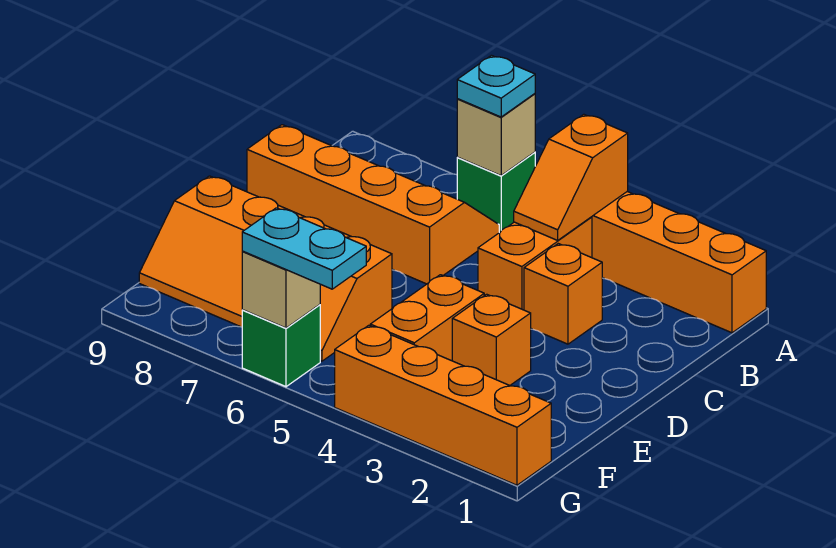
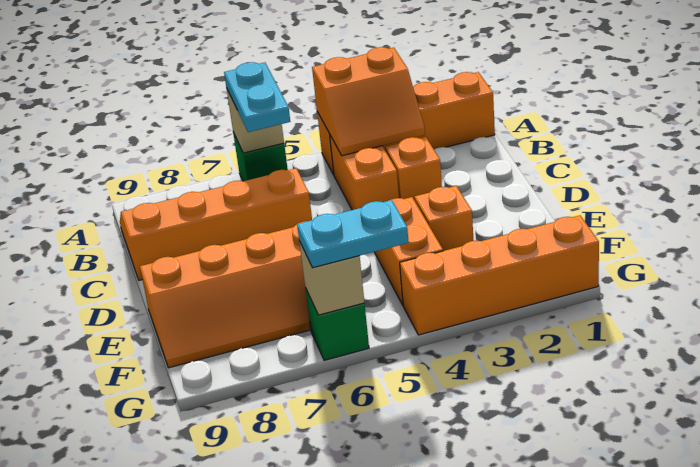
orange 1x2 slope [514,114,628,240] -> orange 2x2 slope [312,47,425,156]
cyan 1x1 plate [457,55,535,117] -> cyan 1x2 plate [224,62,290,132]

